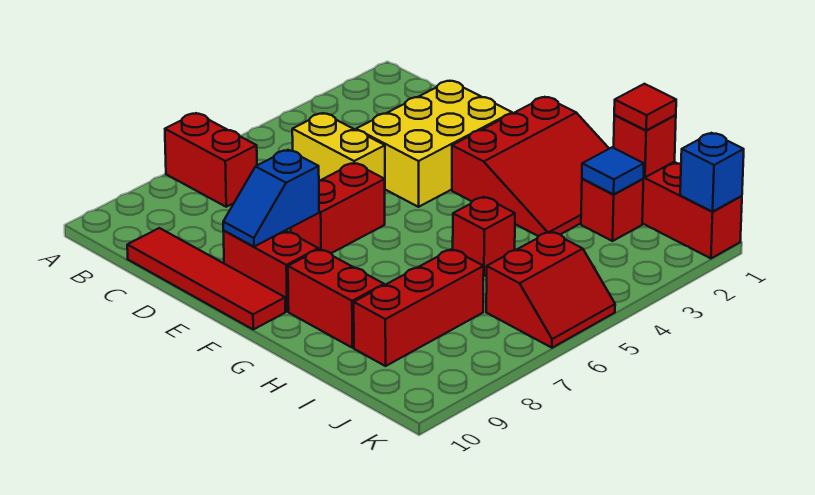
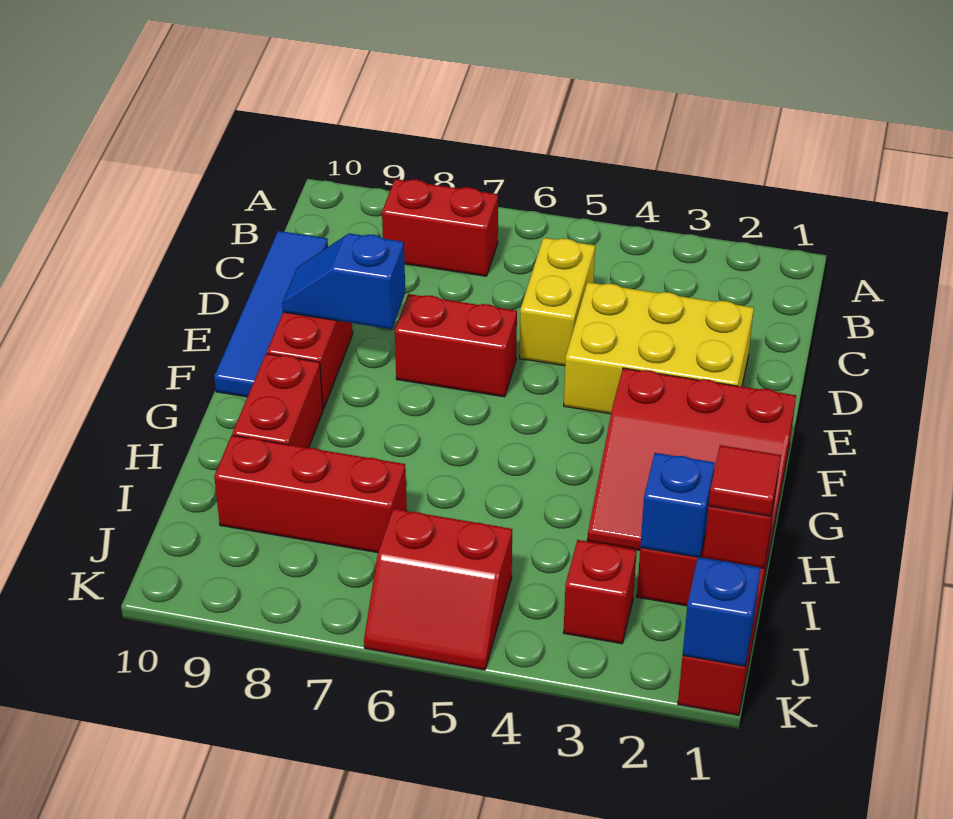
red 1x2 brick [165,113,257,207] -> red 1x2 brick turned to [382,179,498,276]
red 1x4 tile [127,228,285,329] -> blue 1x4 tile [214,231,328,397]
red 1x1 brick [453,197,515,276] -> red 1x1 brick moved to [563,540,637,644]
blue 1x1 tile [582,147,644,194] -> blue 1x1 brick [640,453,715,557]

